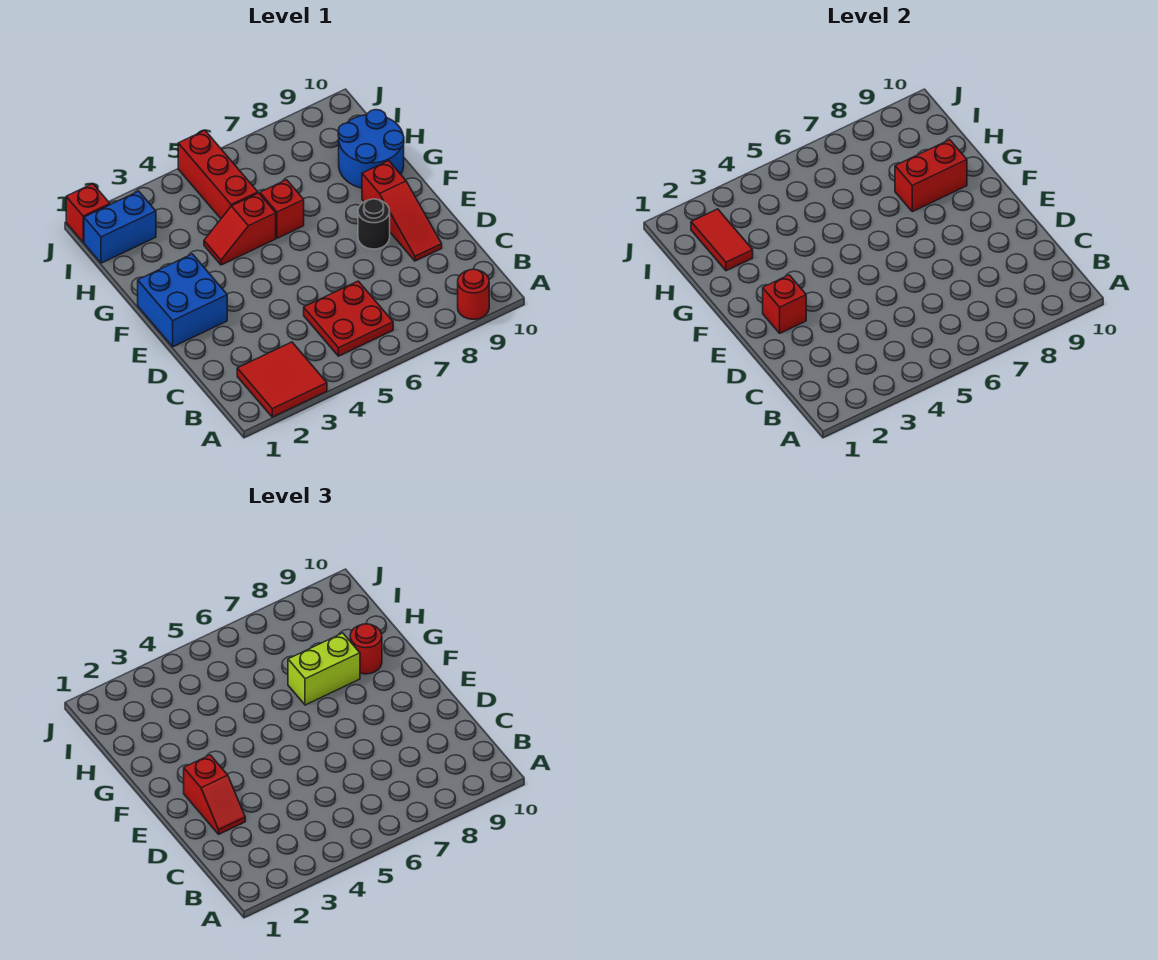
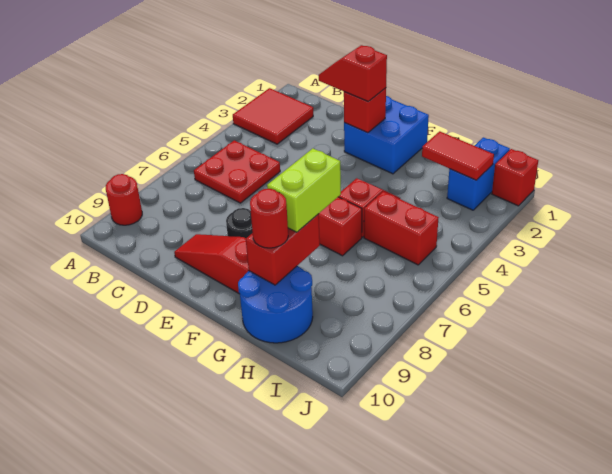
red 1x3 brick [178,130,258,218] -> red 1x2 brick [364,191,439,265]

